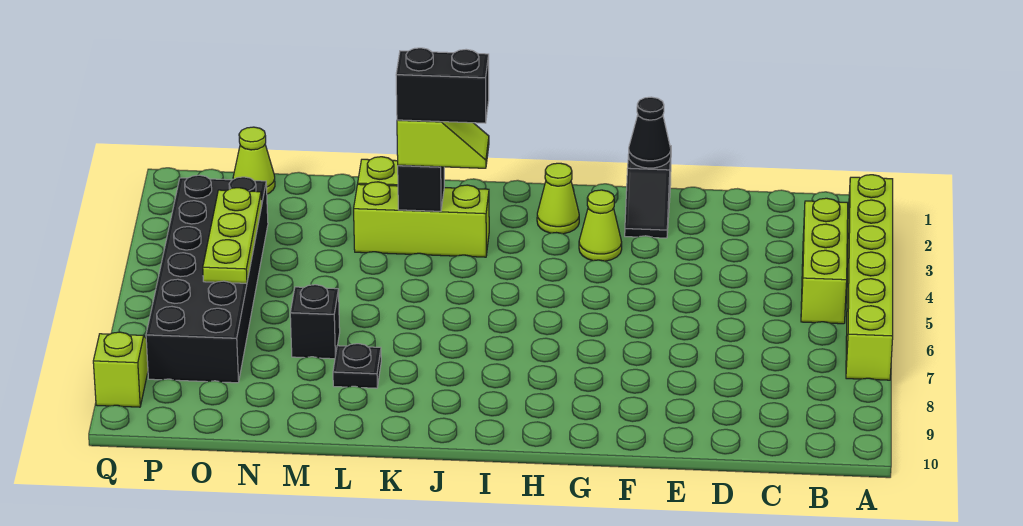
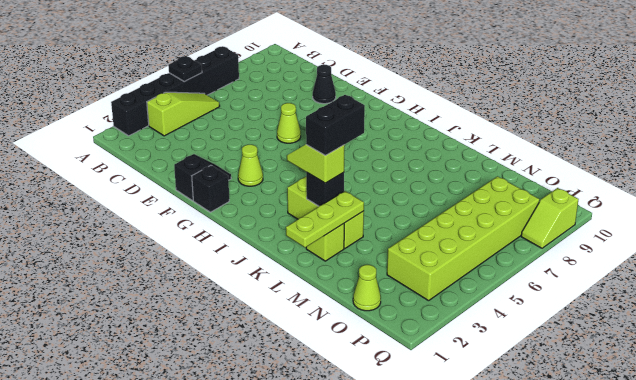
lime 1x6 brick [846,175,893,380] -> black 1x6 brick [111,46,239,136]
lime 1x3 brick [801,198,848,324] -> lime 1x3 slope [147,92,220,136]
black 1x1 cone [628,97,671,168] -> black 1x1 cone moved to [313,65,336,104]
lime 1x1 cone [537,163,579,234] -> lime 1x1 cone moved to [277,103,301,143]
black 1x2 brick [396,48,489,123] -> black 1x2 brick turned to [306,95,365,156]
black 1x1 plate [333,344,381,388] -> black 1x1 plate moved to [168,56,202,82]
black 1x1 brick [290,285,340,359] -> black 1x1 brick moved to [192,165,229,212]
black 2x6 brick [146,175,268,383] -> lime 2x6 brick [387,176,539,301]
lime 1x3 plate [203,188,262,283] -> lime 1x3 plate moved to [286,191,364,248]

